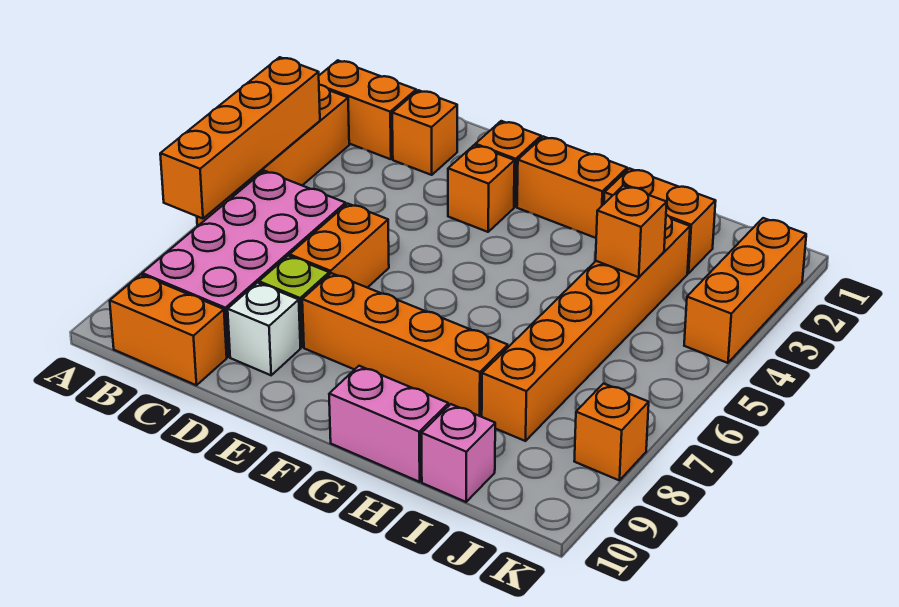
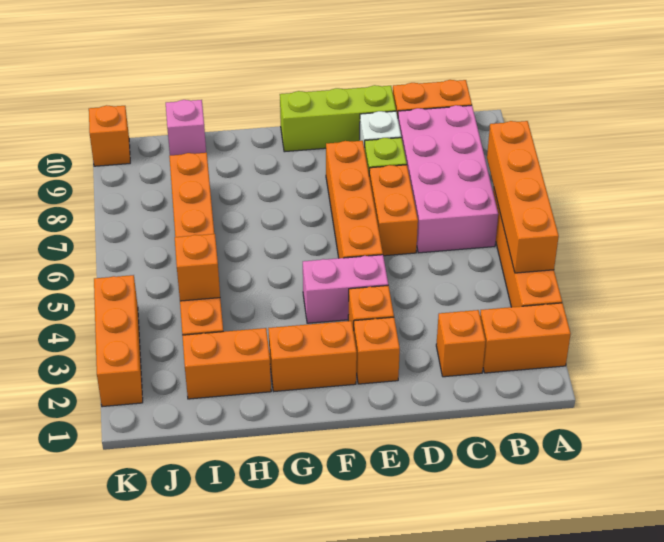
none -> lime 1x3 brick [280,85,396,152]
orange 1x4 brick [302,273,508,417] -> orange 1x4 brick turned to [326,141,383,258]
pink 1x2 brick [329,366,448,482] -> pink 1x2 brick moved to [303,255,388,323]
orange 1x1 brick [574,384,649,480] -> orange 1x1 brick moved to [89,105,130,166]

